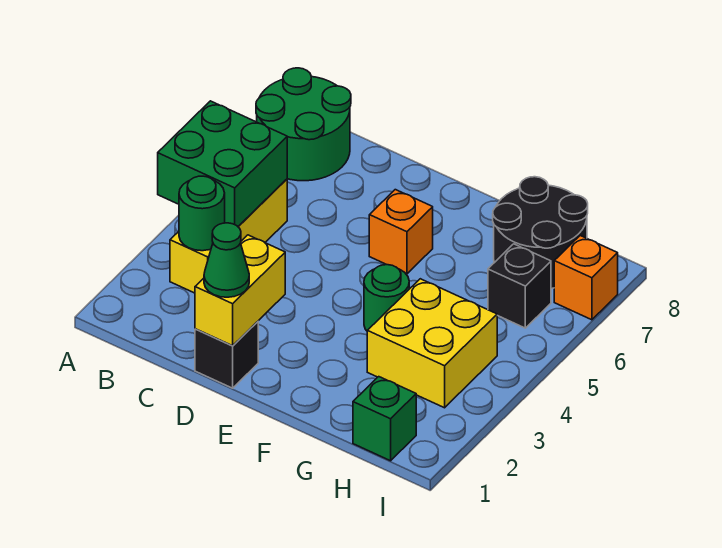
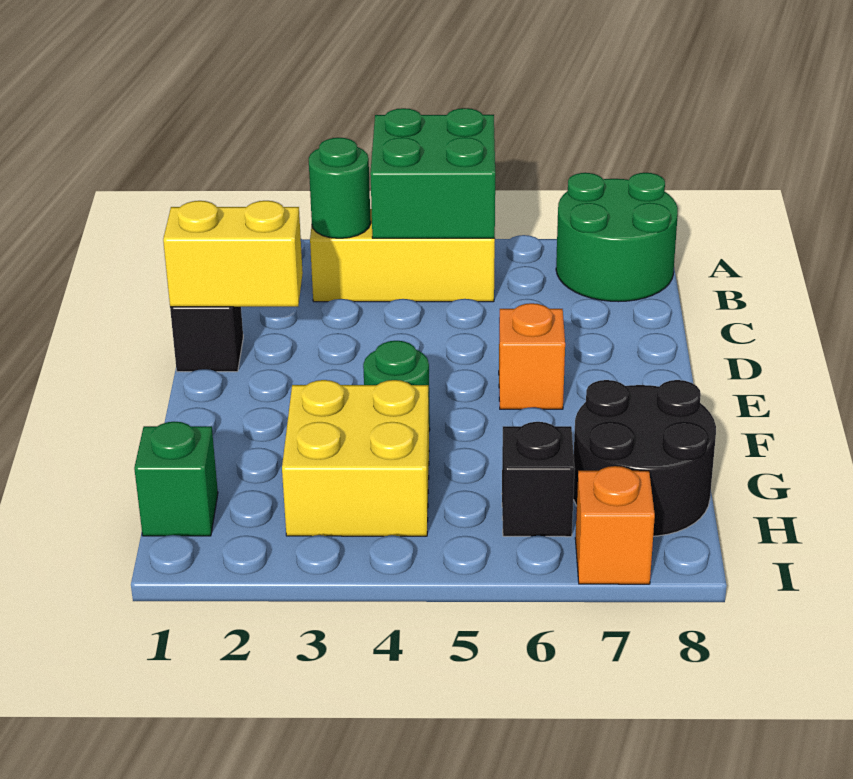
green 1x1 cone [204,223,249,297] -> none

